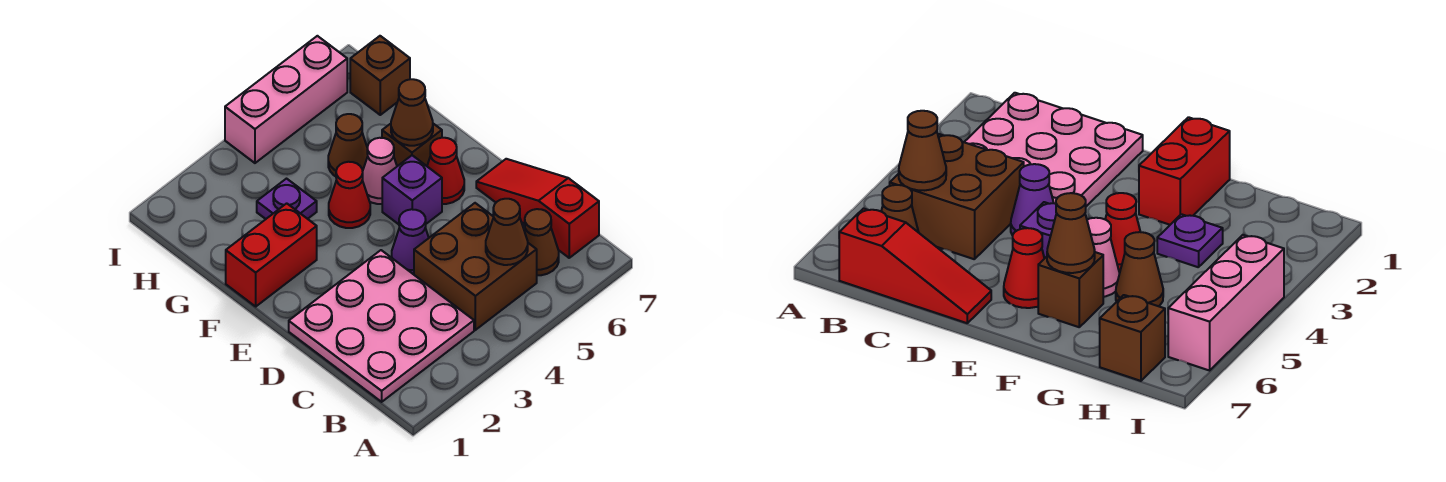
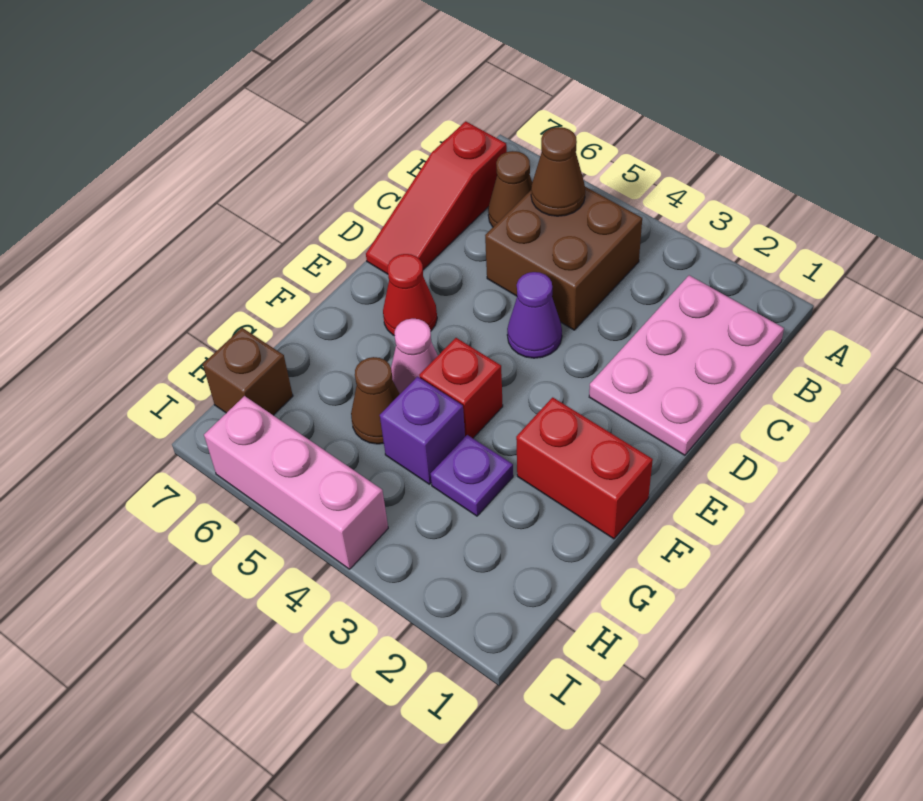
pink 3x3 plate [289,250,474,402] -> pink 2x3 plate [589,275,784,455]
purple 1x1 brick [382,155,442,224] -> purple 1x1 brick moved to [380,377,465,484]
red 1x1 cone [329,162,370,228] -> red 1x1 brick [419,338,503,438]
brown 1x1 brick [382,124,442,166] -> none
brown 1x1 cone [391,79,433,146] -> none

